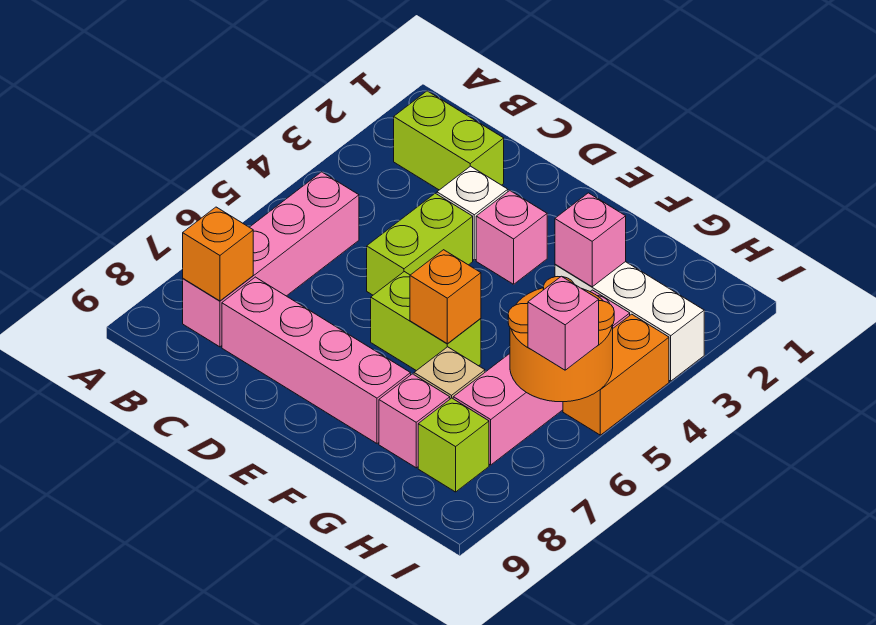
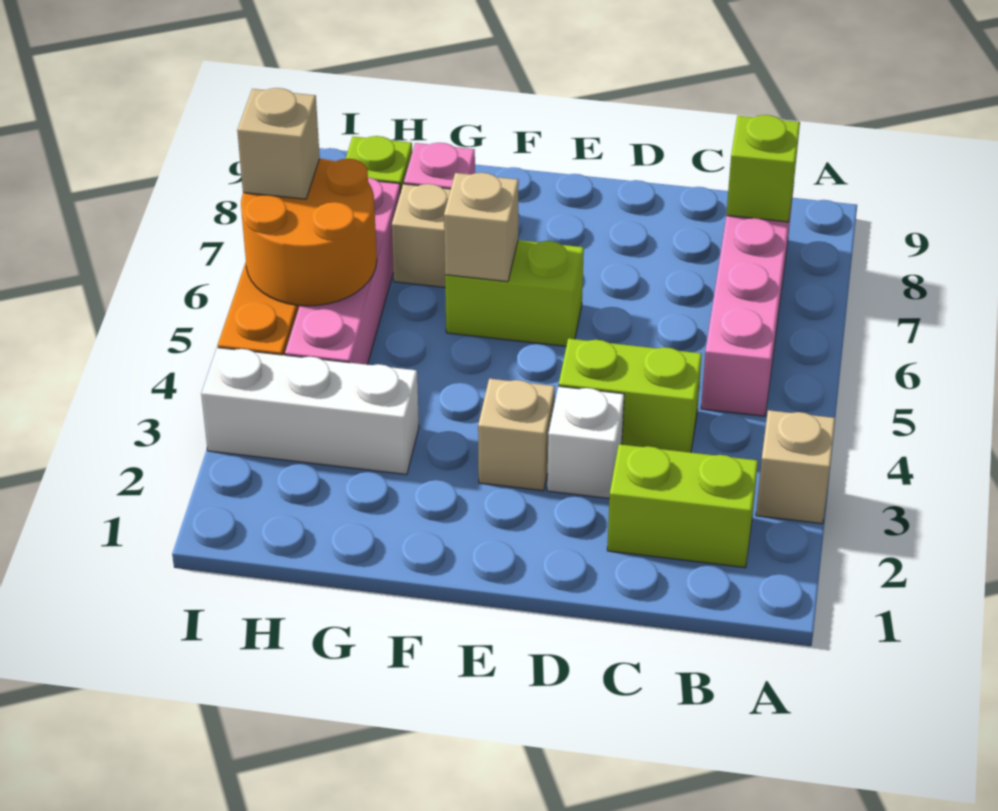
none -> tan 1x1 brick [756,410,835,524]
orange 1x1 brick [183,207,253,301] -> lime 1x1 brick [726,115,800,222]
pink 1x4 brick [222,277,411,443] -> none
lime 1x2 brick [367,193,473,295] -> lime 1x2 brick turned to [559,338,702,452]
pink 1x1 brick [476,191,547,284] -> tan 1x1 brick [478,379,555,491]
orange 1x1 brick [410,250,481,344] -> tan 1x1 brick [444,173,519,282]
pink 1x1 brick [555,193,626,287] -> none
pink 1x1 brick [528,276,599,370] -> tan 1x1 brick [237,88,320,199]

